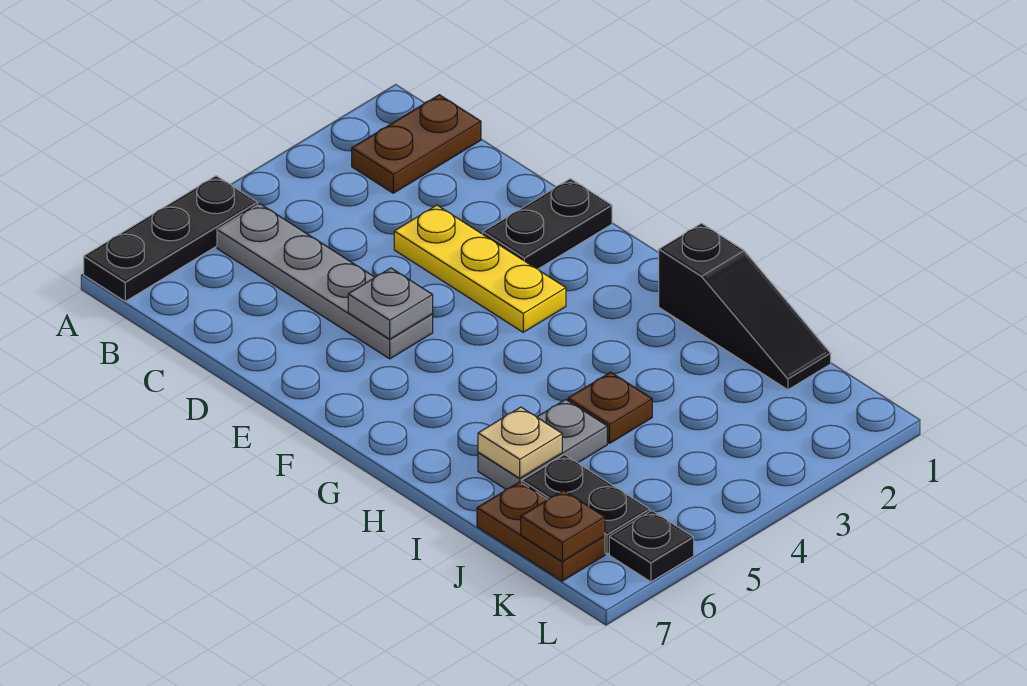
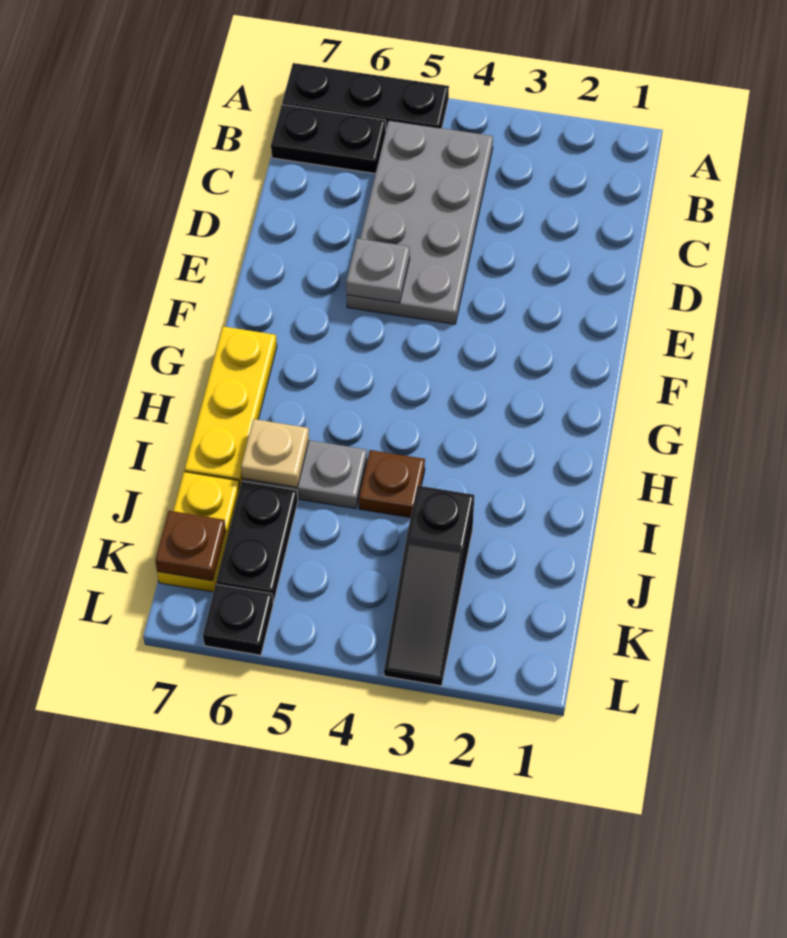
brown 1x2 plate [352,95,481,193] -> none
grey 1x4 plate [217,204,433,359] -> grey 2x4 plate [347,121,493,324]
yellow 1x3 plate [394,205,566,332] -> yellow 1x3 plate moved to [185,326,277,486]
black 1x2 plate [483,179,612,269] -> black 1x2 plate moved to [271,105,386,174]
black 1x3 slope [659,223,831,390] -> black 1x3 slope moved to [384,486,474,686]
brown 1x2 plate [477,482,605,581] -> yellow 1x2 plate [157,472,240,592]

